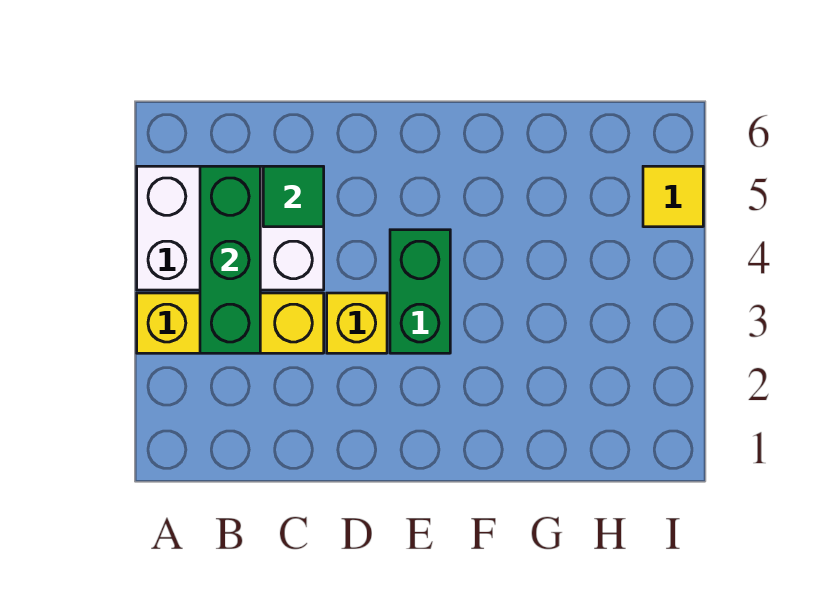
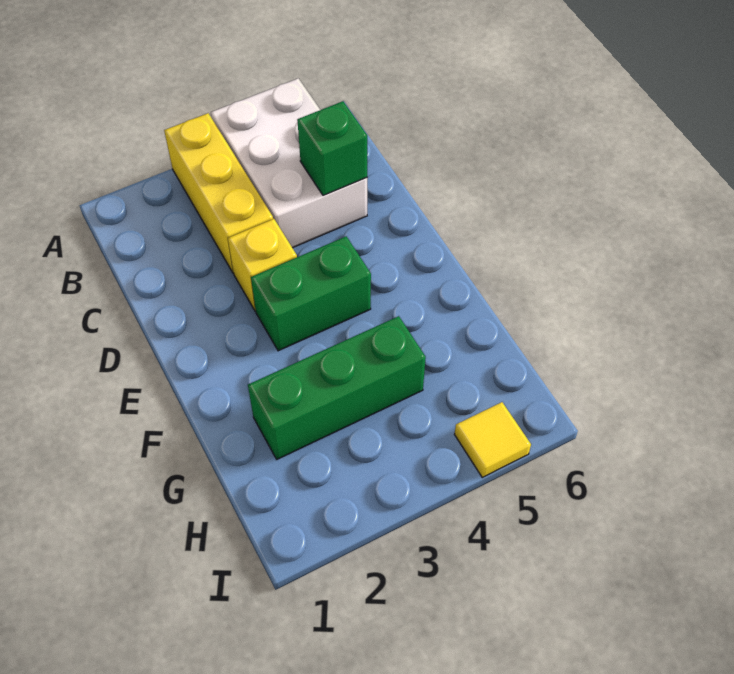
green 1x3 brick [200,166,260,353] -> green 1x3 brick moved to [248,316,426,459]
green 1x1 tile [263,166,324,227] -> green 1x1 brick [297,101,367,196]

